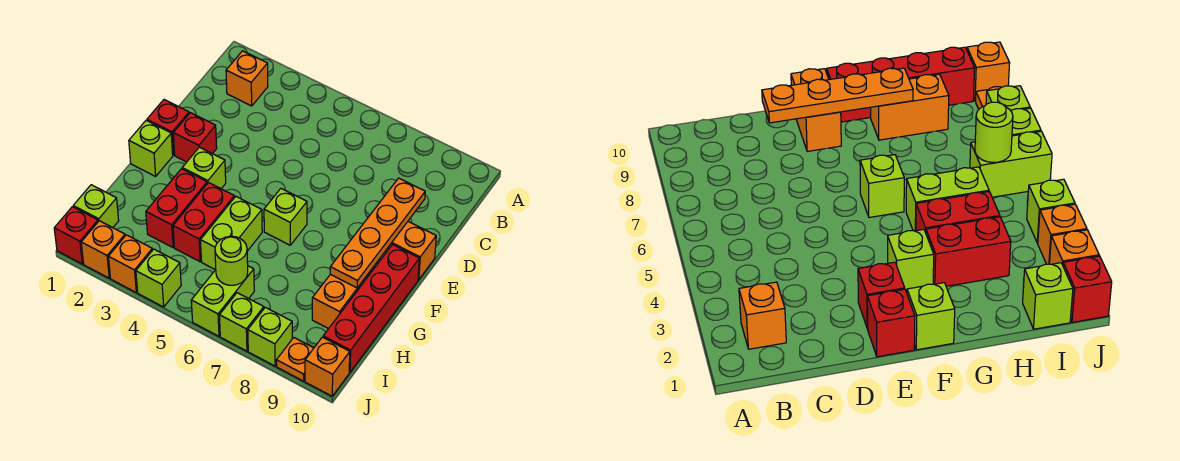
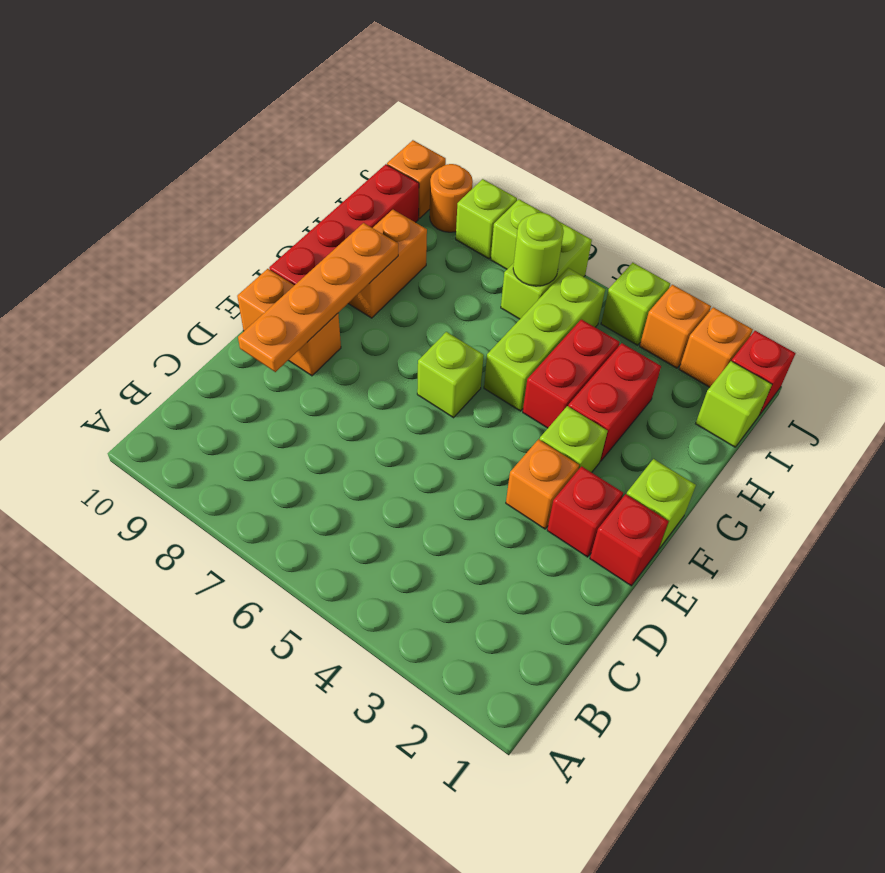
orange 1x1 brick [226,51,268,106] -> orange 1x1 brick moved to [506,439,579,529]
lime 1x2 brick [201,197,262,270] -> lime 1x3 brick [484,268,605,411]
orange 1x1 plate [276,338,314,381] -> orange 1x1 round brick [430,164,473,232]

